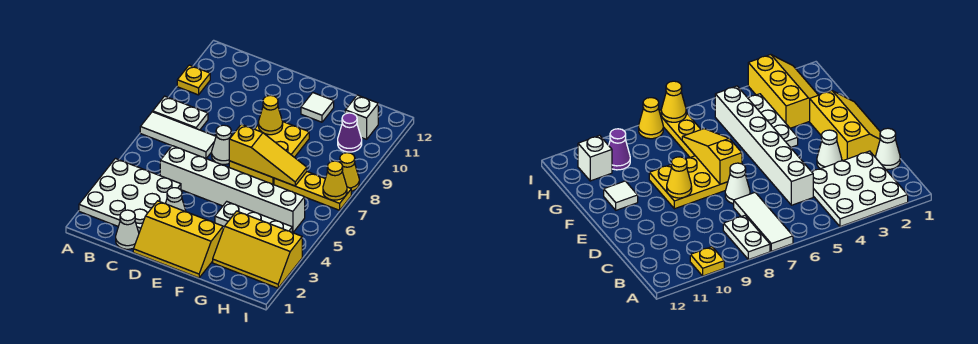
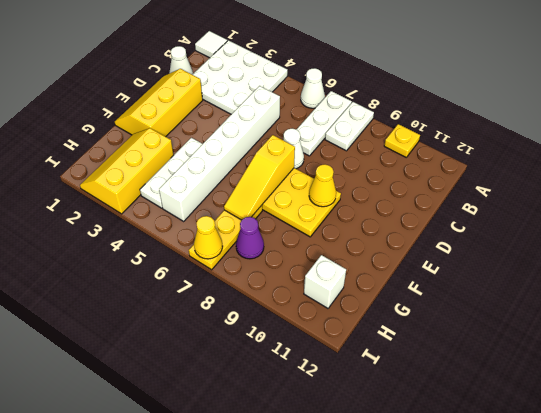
white 1x3 tile [140,112,216,159] -> white 1x3 plate [297,91,352,156]
white 1x1 cone [165,188,186,212] -> white 1x1 cone moved to [301,68,325,108]
white 1x1 tile [301,93,334,122] -> white 1x1 tile moved to [195,31,227,58]
purple 1x1 cone [338,113,362,152] -> purple 1x1 cone moved to [236,217,264,259]
yellow 1x1 cone [340,153,359,191] -> none

